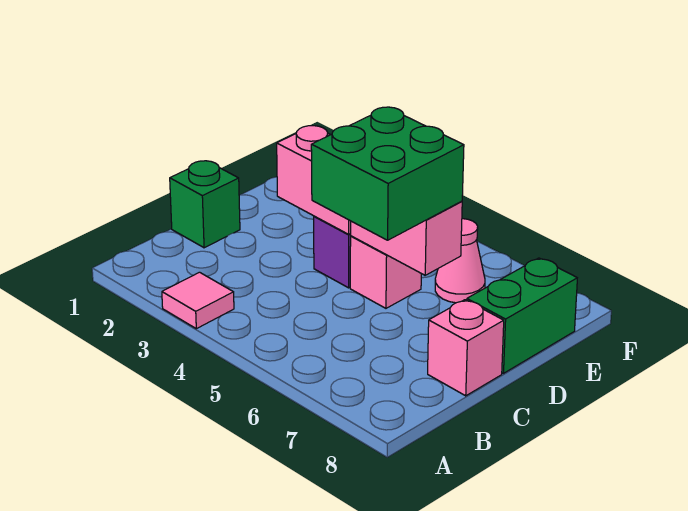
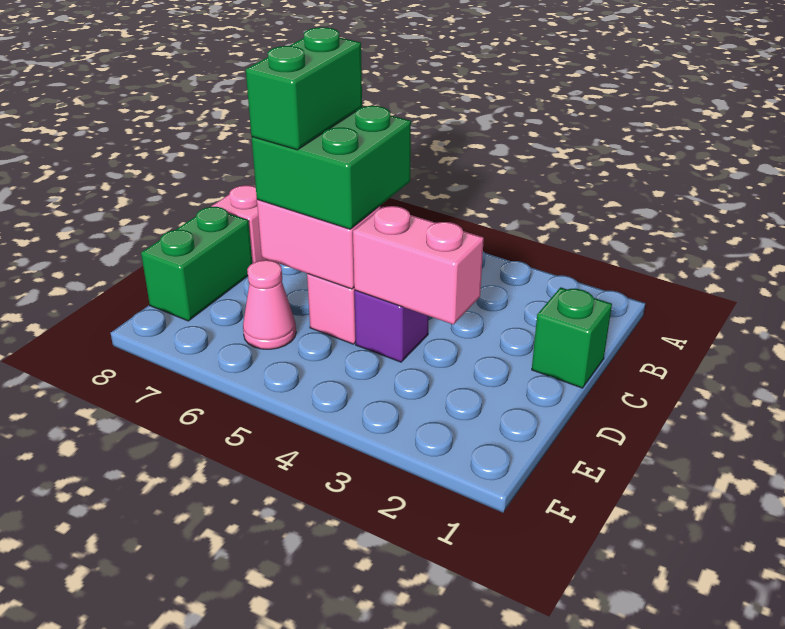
pink 1x1 tile [162,272,234,329] -> none
none -> green 1x2 brick [246,27,362,150]

